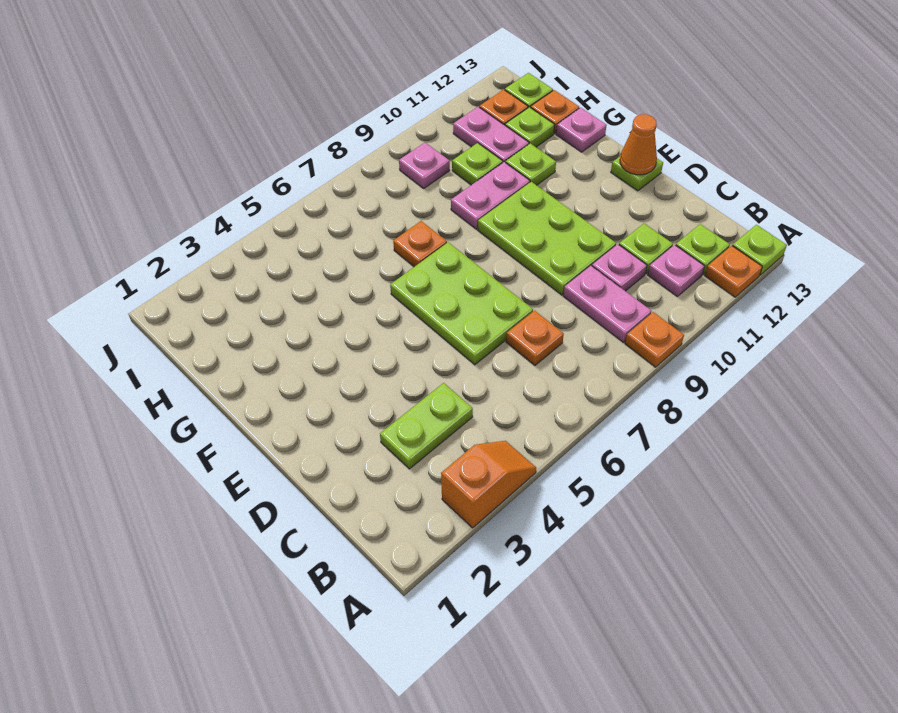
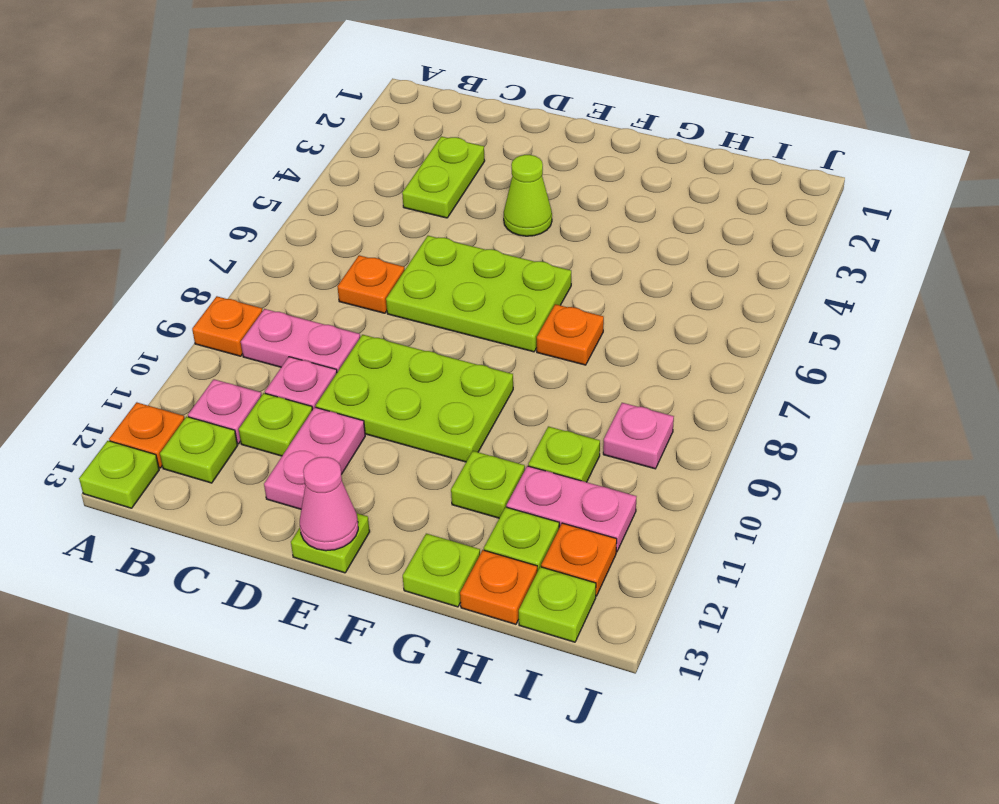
orange 1x2 slope [441,441,536,528] -> none
none -> lime 1x1 cone [504,155,552,236]
orange 1x1 cone [620,114,657,175] -> pink 1x1 cone [300,457,358,551]
pink 1x2 plate [451,162,530,229] -> pink 1x2 plate moved to [264,407,365,509]
pink 1x1 plate [556,108,607,152] -> lime 1x1 plate [403,534,480,607]

